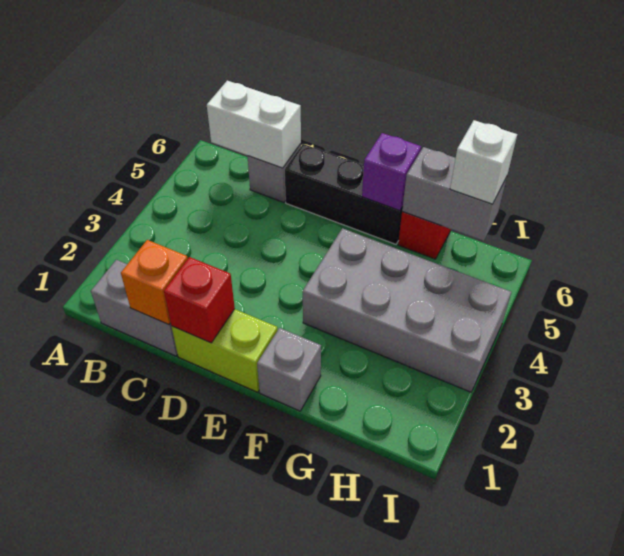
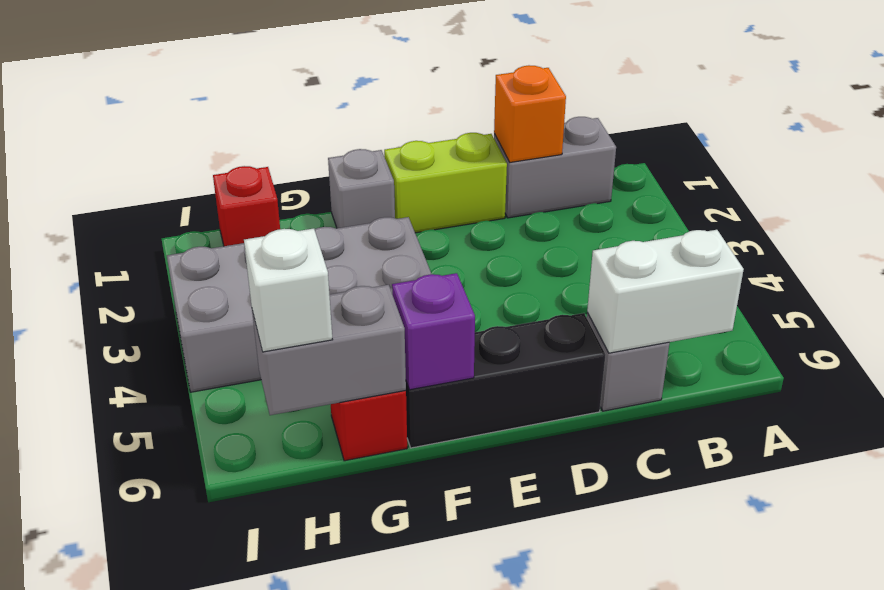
red 1x1 brick [164,257,235,343] -> red 1x1 brick moved to [213,166,280,246]

